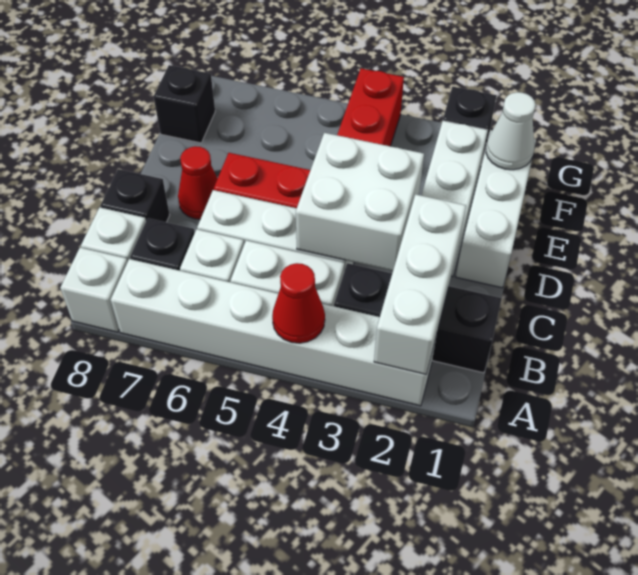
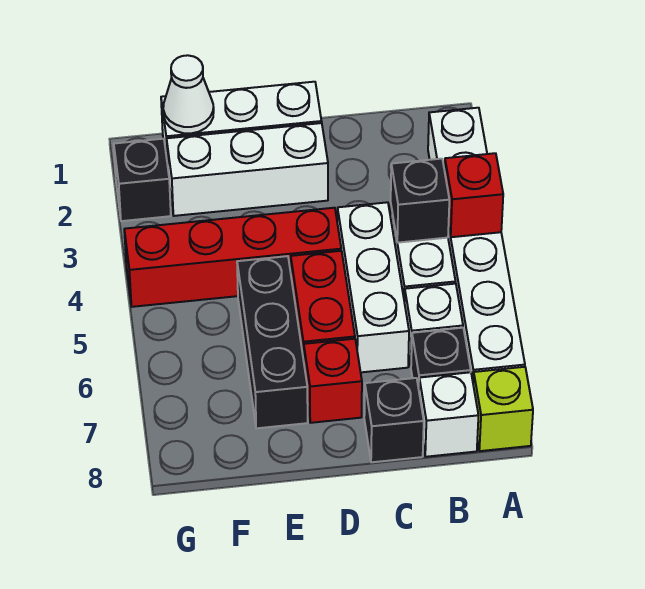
white 1x3 brick [374,194,466,374] -> none
red 1x1 cone [272,263,325,343] -> red 1x1 brick [445,153,503,237]
white 1x1 brick [60,248,127,332] -> lime 1x1 brick [473,367,533,451]
black 1x3 brick [334,263,502,373] -> black 1x3 brick moved to [237,256,308,428]
white 2x2 brick [296,133,424,271] -> none
red 1x1 cone [178,146,218,219] -> red 1x1 brick [304,339,362,423]
black 1x1 brick [154,65,215,143] -> black 1x1 brick moved to [391,159,449,243]

